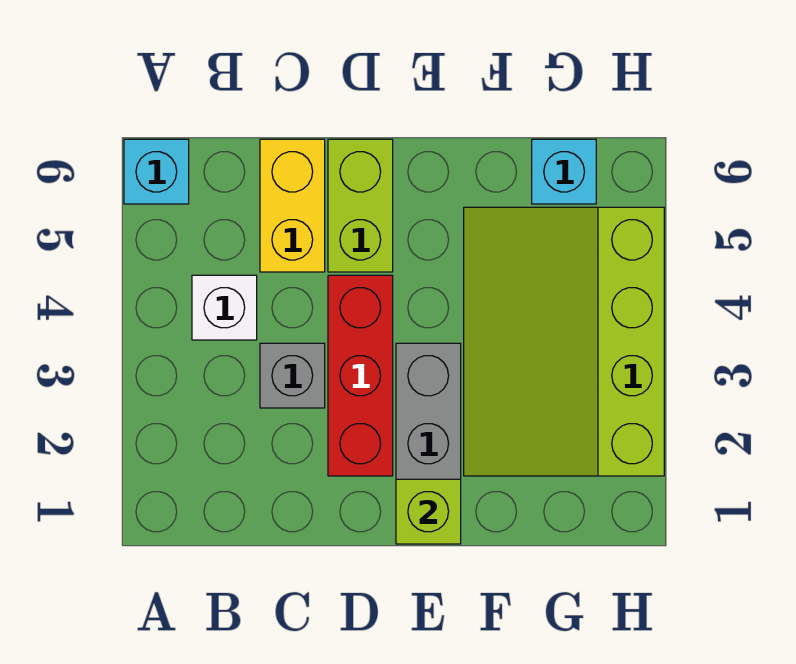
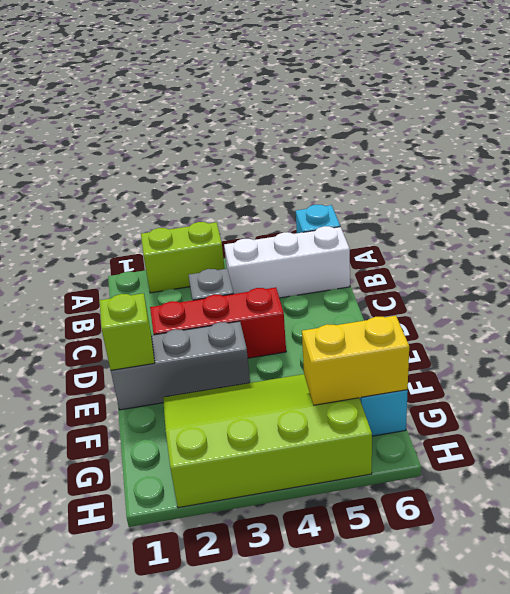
white 1x1 brick [192,275,257,340] -> white 1x3 brick [224,226,350,298]
yellow 1x2 brick [260,139,325,272] -> yellow 1x2 brick moved to [302,316,409,405]
lime 1x2 brick [328,139,393,272] -> lime 1x2 brick moved to [141,222,225,293]

